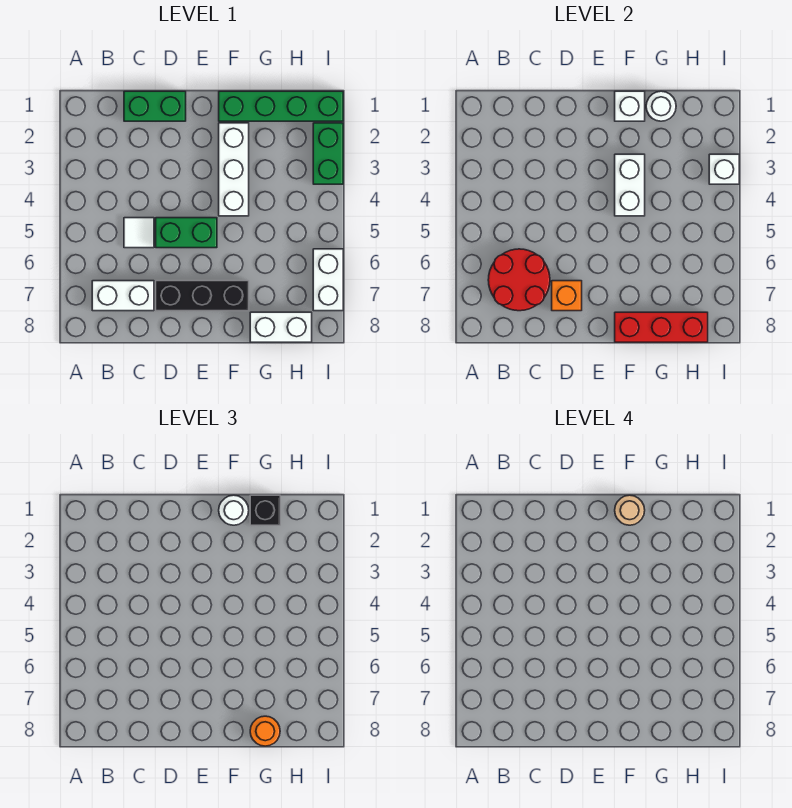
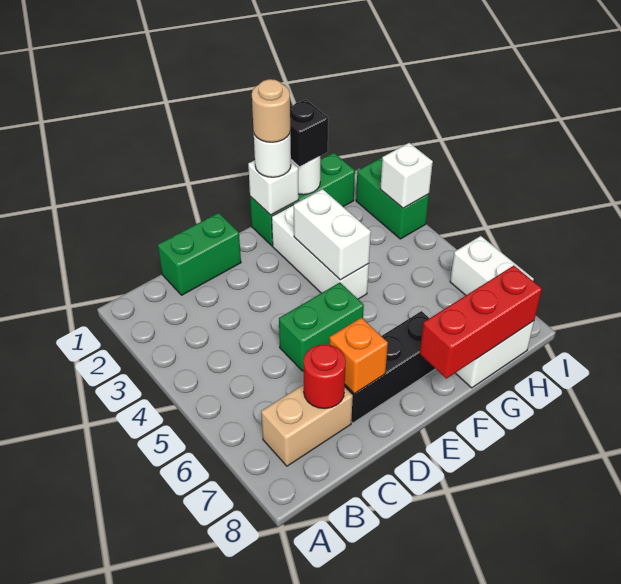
red 2x2 round brick [488,249,550,311] -> red 1x1 round brick [304,344,346,409]
white 1x2 brick [92,281,154,311] -> tan 1x2 brick [261,384,353,466]
white 1x1 tile [124,218,154,248] -> none
green 1x4 brick [219,91,343,121] -> green 1x3 brick [250,153,355,246]
orange 1x1 round brick [250,716,280,746] -> none

